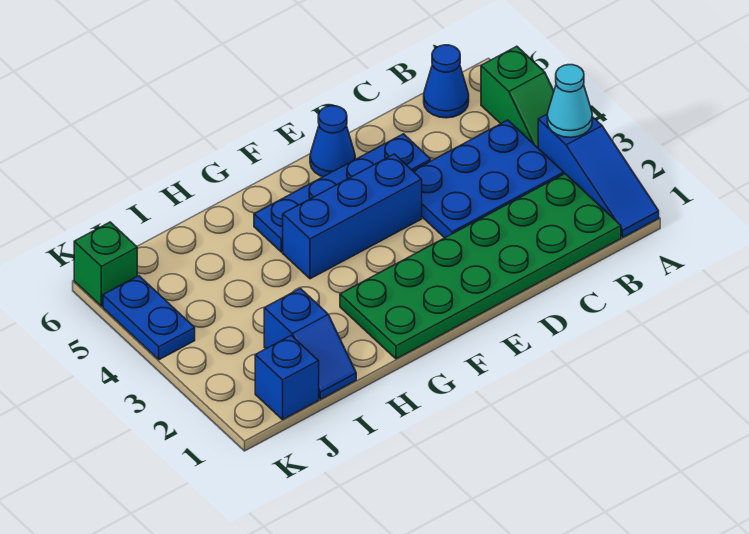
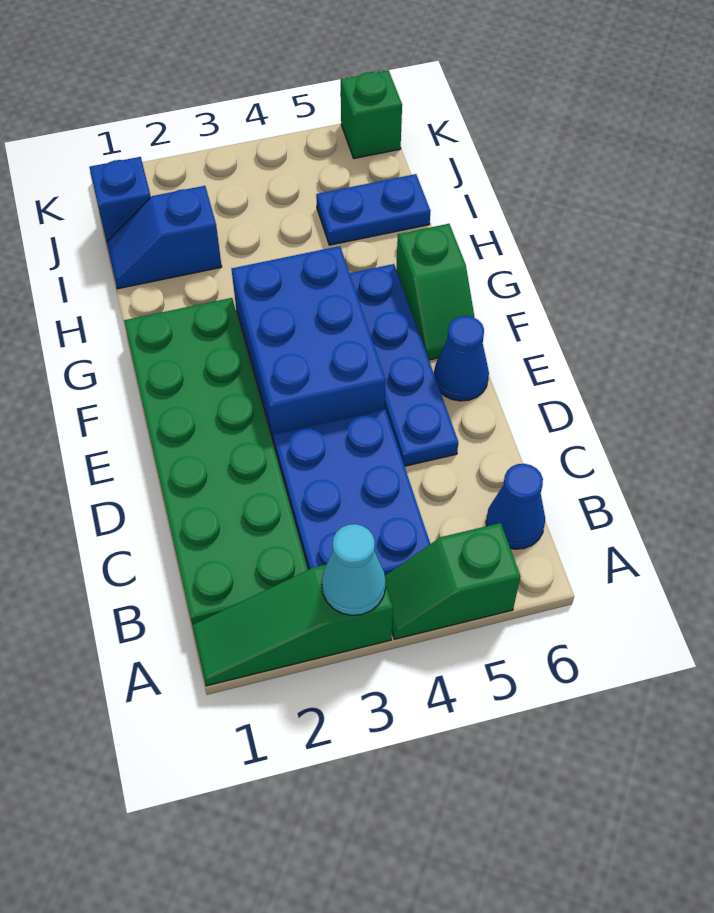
blue 1x3 slope [538,114,659,237] -> green 1x3 slope [192,554,393,686]
blue 1x3 brick [283,154,422,279] -> blue 2x3 brick [232,246,385,443]
none -> green 1x2 slope [396,224,475,360]
blue 1x2 plate [103,276,195,360] -> blue 1x2 plate moved to [316,174,430,245]

